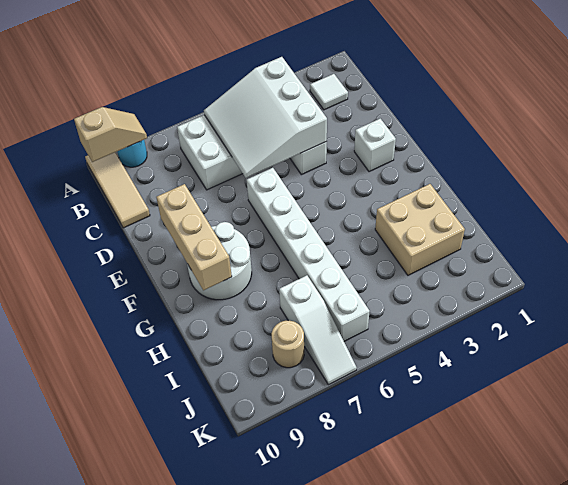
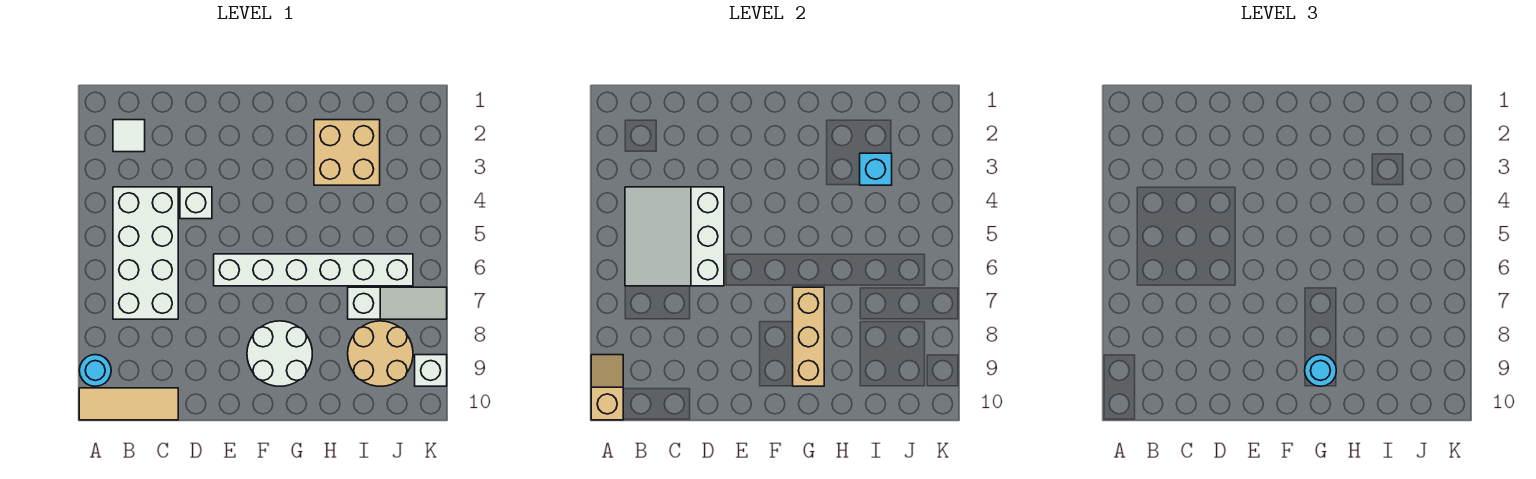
white 3x3 slope [204,57,327,178] -> white 3x3 slope turned to [625,187,724,286]
white 1x1 brick [354,119,396,172] -> white 1x1 brick moved to [415,355,447,386]
tan 1x3 brick [157,184,232,290] -> tan 1x3 brick turned to [793,287,824,386]
none -> cyan 1x1 round brick [1305,355,1336,386]
none -> cyan 1x1 brick [860,153,892,185]
tan 1x1 round brick [271,321,304,368] -> tan 2x2 round brick [348,321,413,386]

